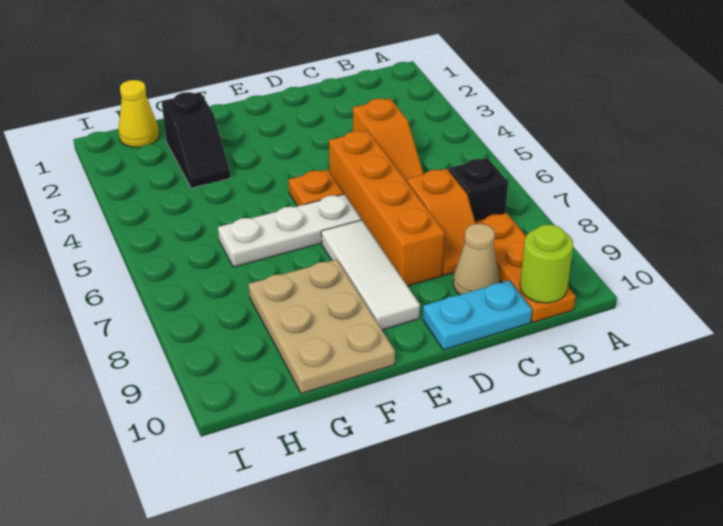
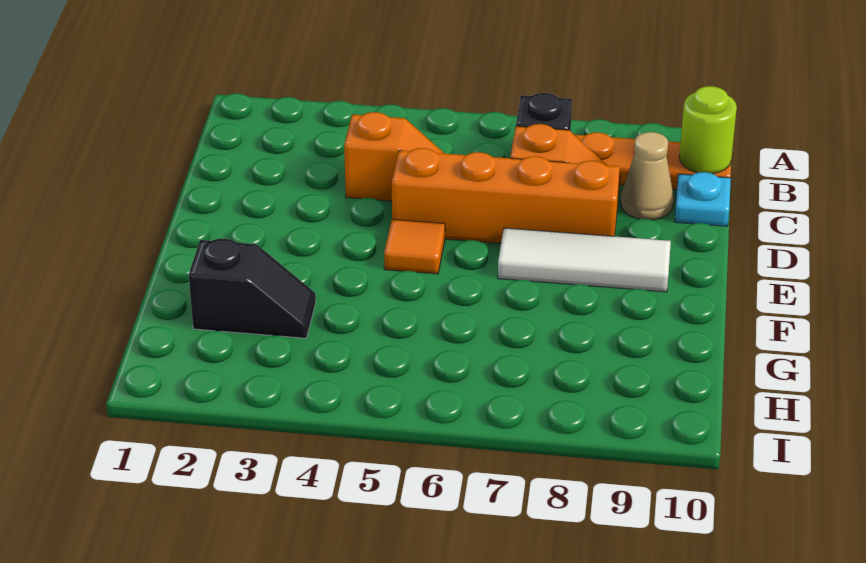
cyan 1x2 plate [423,280,532,350] -> cyan 1x1 plate [675,172,731,226]
orange 1x1 plate [289,170,344,206] -> orange 1x1 tile [384,219,445,274]
white 1x3 plate [218,194,361,267] -> none
tan 2x3 plate [249,259,395,394] -> none
yellow 1x1 cone [118,80,159,148] -> none

